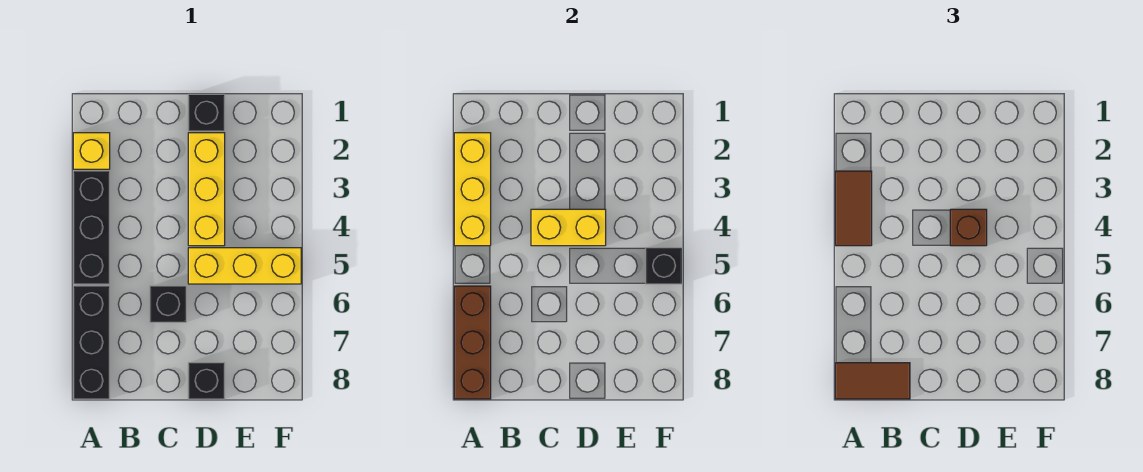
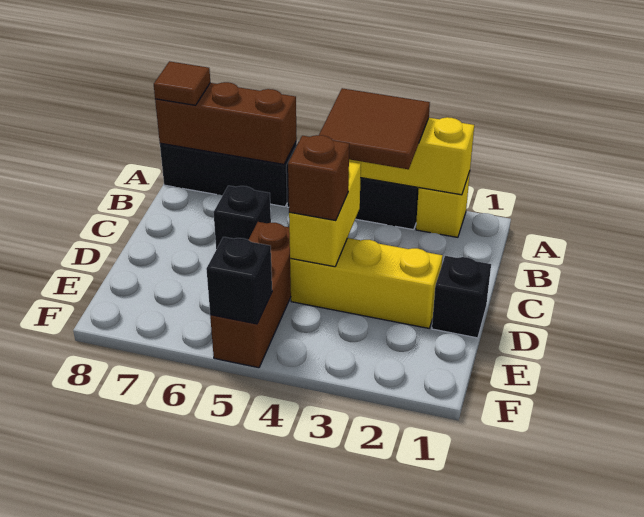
brown 1x2 tile [835,171,872,246] -> brown 2x2 tile [319,88,430,169]
brown 1x2 tile [835,363,910,399] -> brown 1x1 tile [154,61,210,105]
yellow 1x3 brick [188,248,301,284] -> brown 1x3 brick [210,222,291,368]
black 1x1 brick [188,363,225,399] -> none

